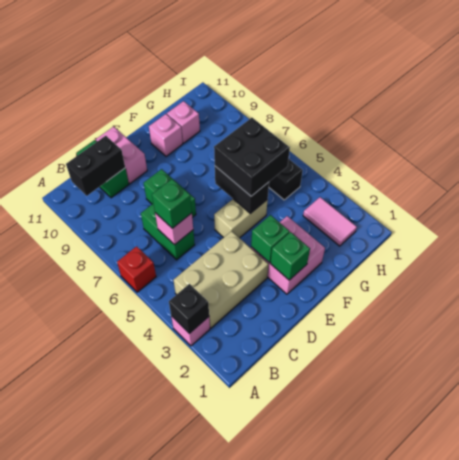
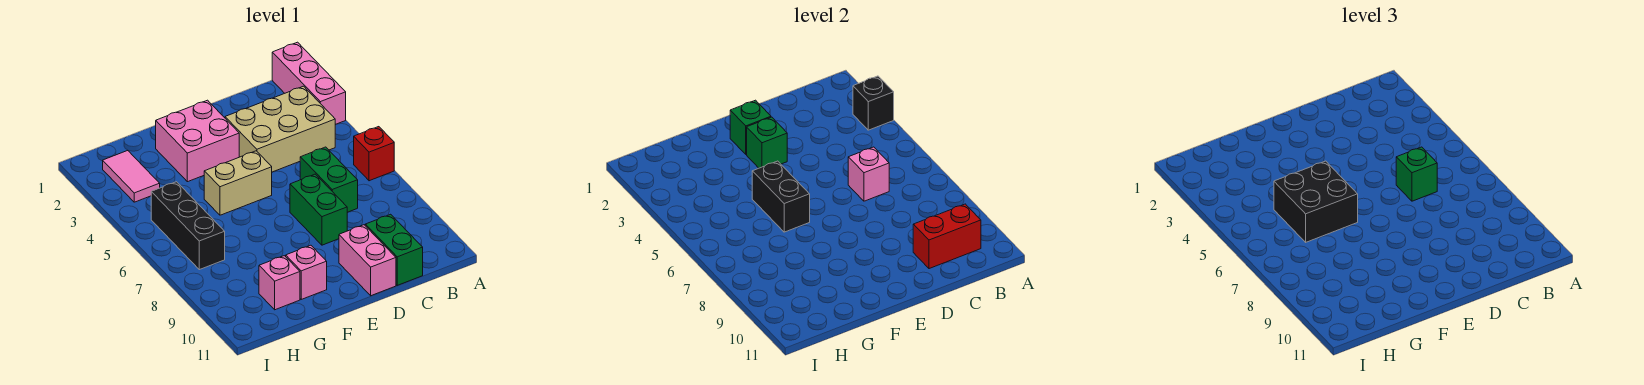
pink 1x1 brick [171,316,210,346] -> pink 1x3 brick [272,42,346,124]
black 1x2 brick [66,136,125,196] -> red 1x2 brick [913,204,981,269]

